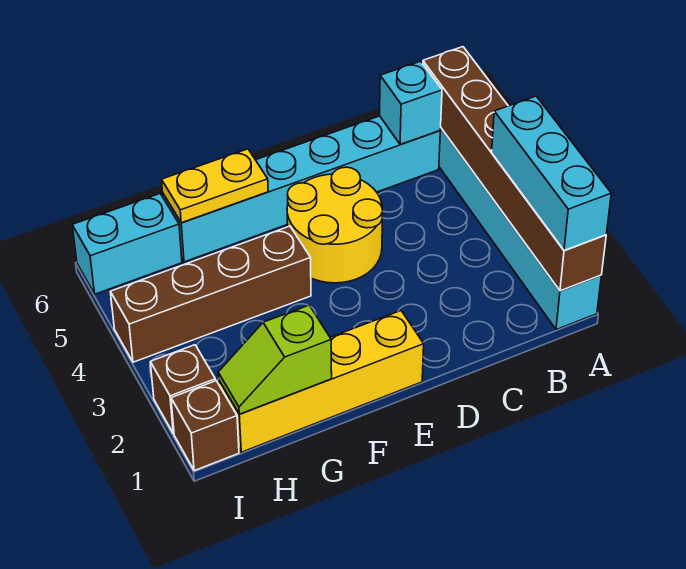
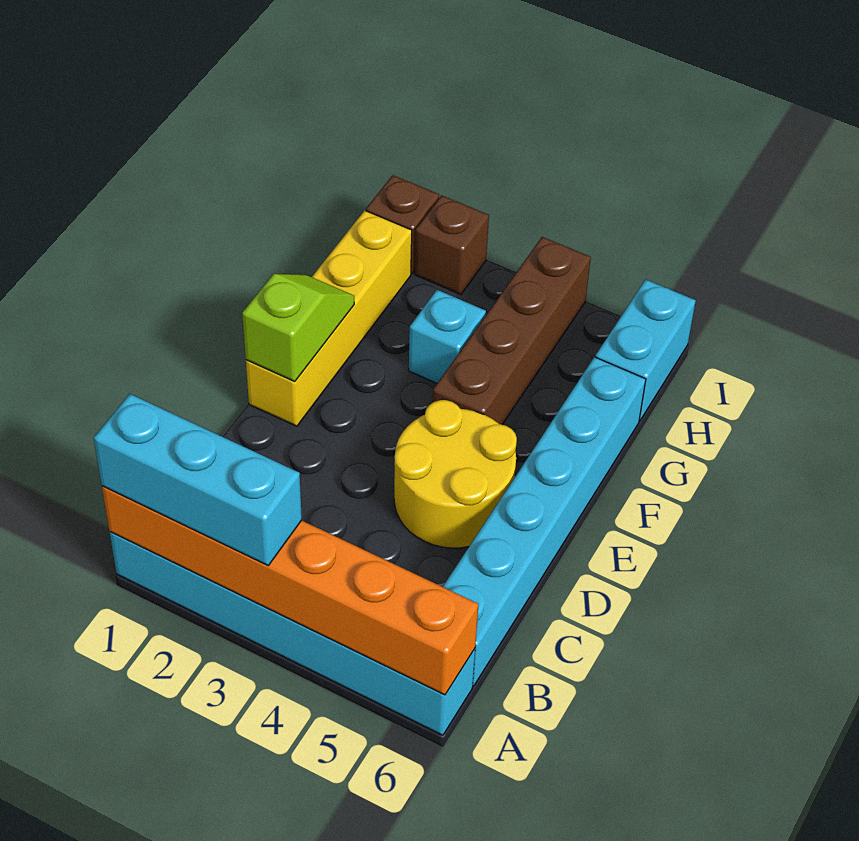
brown 1x6 brick [423,47,606,291] -> orange 1x6 brick [102,486,478,695]
cyan 1x1 brick [380,61,442,145] -> cyan 1x1 brick moved to [409,290,486,383]
yellow 1x2 plate [162,149,268,223] -> none
lime 1x2 slope [218,305,332,414] -> lime 1x2 slope moved to [242,274,354,382]

